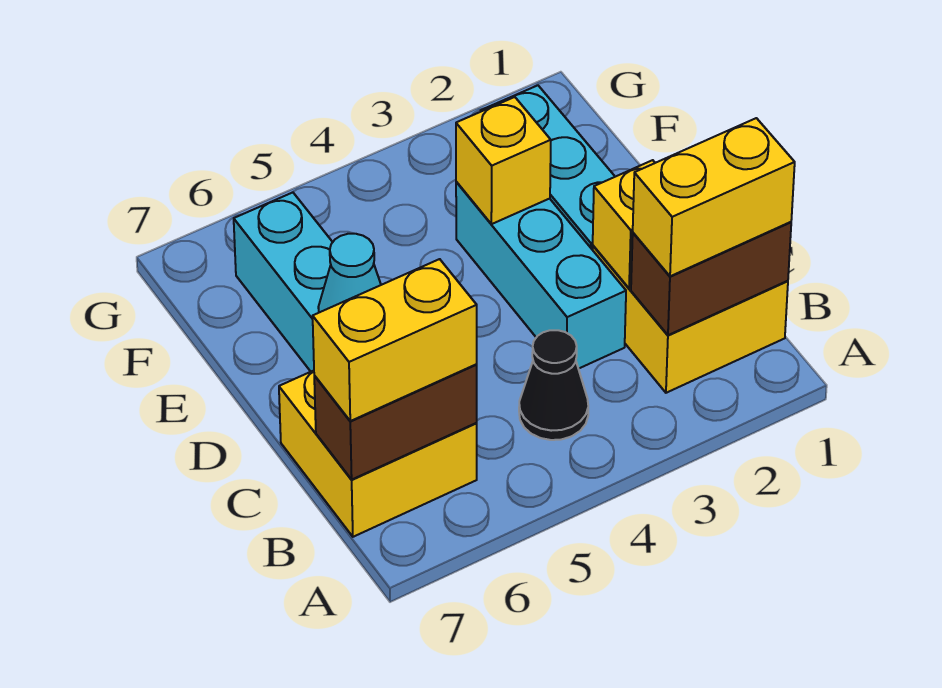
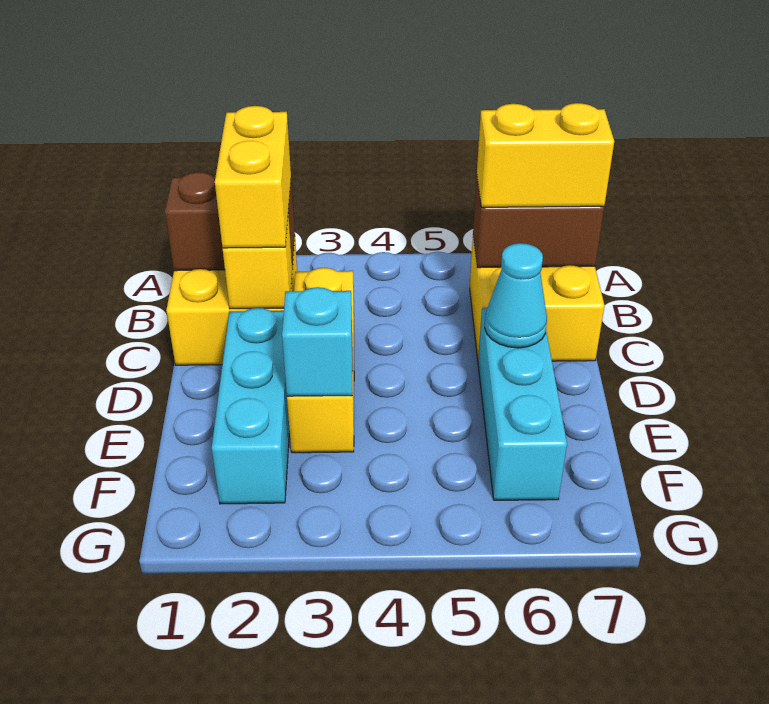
yellow 1x2 brick [633,118,795,276] -> yellow 1x2 brick turned to [215,106,291,248]
black 1x1 cone [519,330,588,440] -> none
cyan 1x3 brick [456,182,626,369] -> yellow 1x3 brick [287,268,354,453]
yellow 1x1 brick [456,97,551,224] -> cyan 1x1 brick [282,287,353,396]

